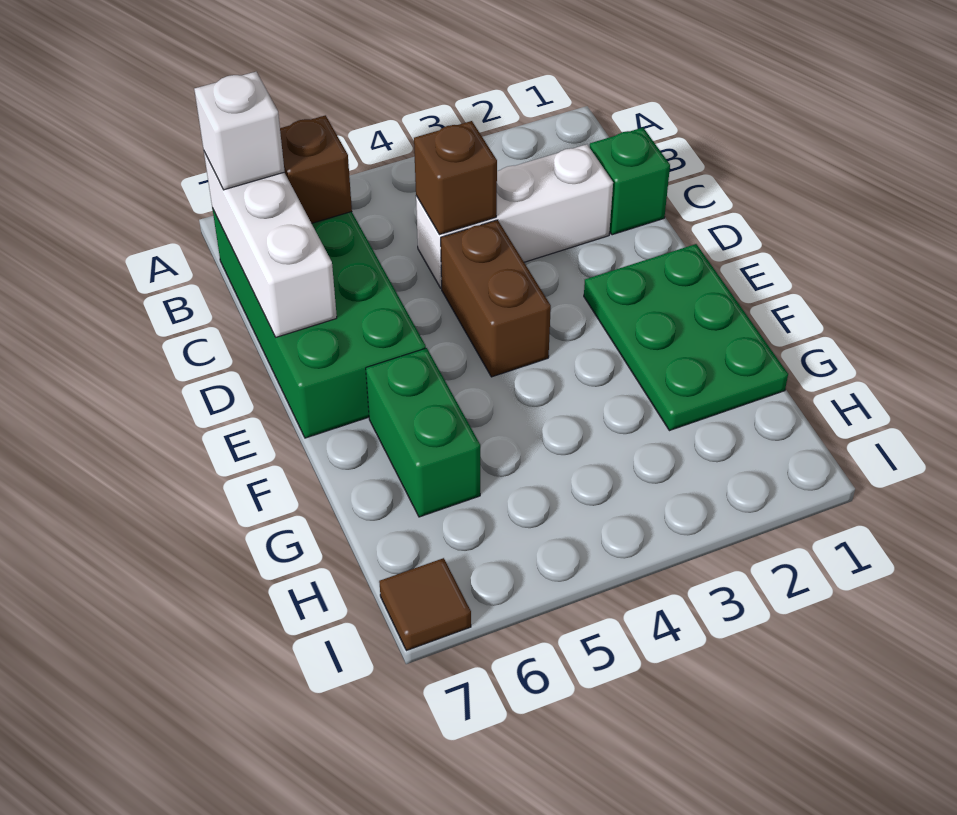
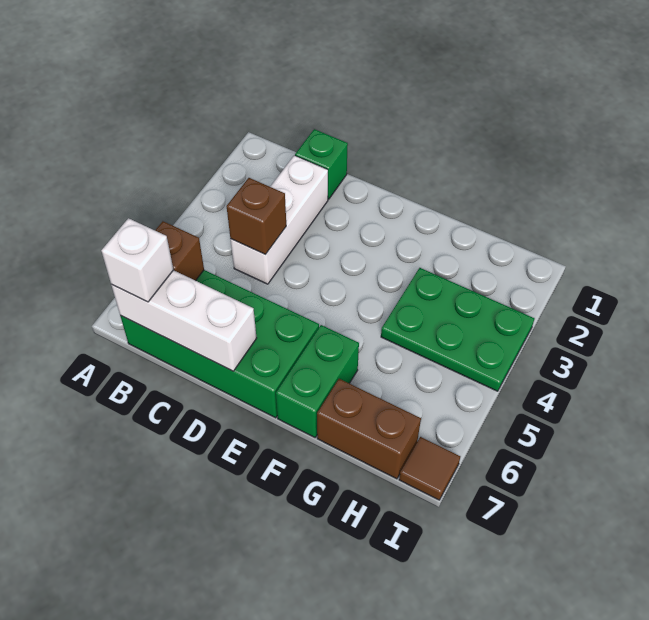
brown 1x2 brick [441,220,551,377] -> brown 1x2 brick moved to [317,379,421,479]
green 2x3 plate [584,244,788,431] -> green 2x3 plate moved to [381,268,535,391]
green 1x2 brick [366,348,480,517] -> green 1x2 brick turned to [276,325,359,437]

